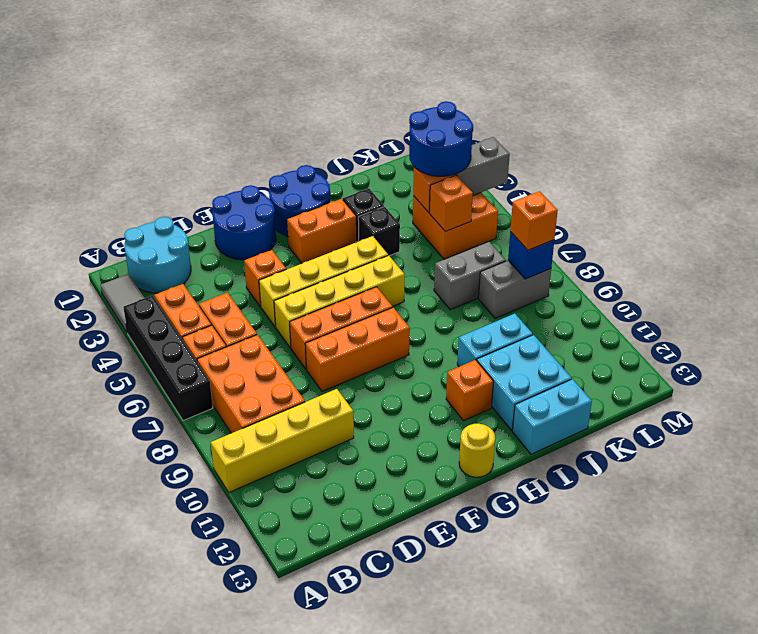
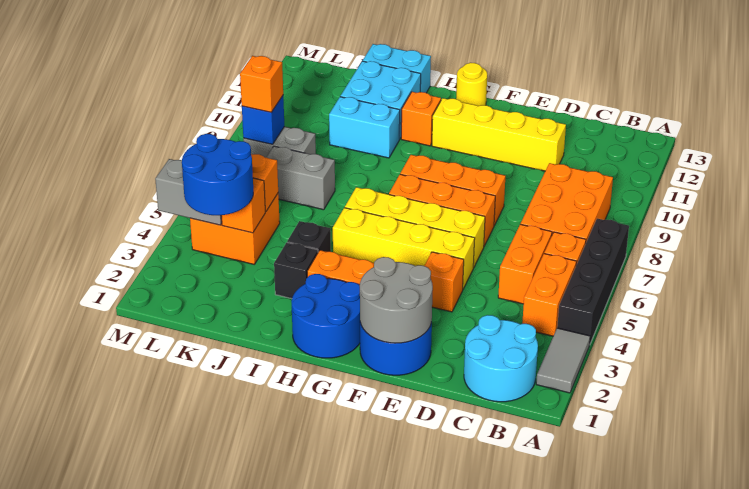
yellow 1x4 brick [211,389,354,492] -> yellow 1x4 brick moved to [432,98,566,171]
none -> grey 2x2 round brick [360,257,433,343]

